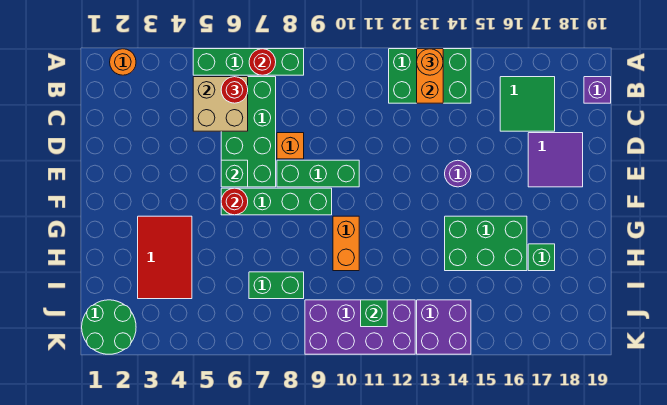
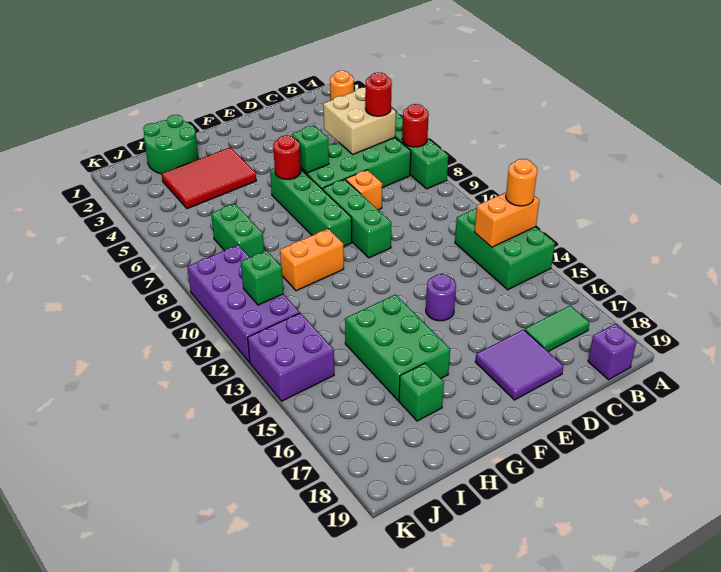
green 2x2 tile [500,77,555,131] -> green 1x2 tile [525,306,590,352]
green 2x2 round brick [82,300,136,354] -> green 2x2 round brick moved to [143,115,198,174]

